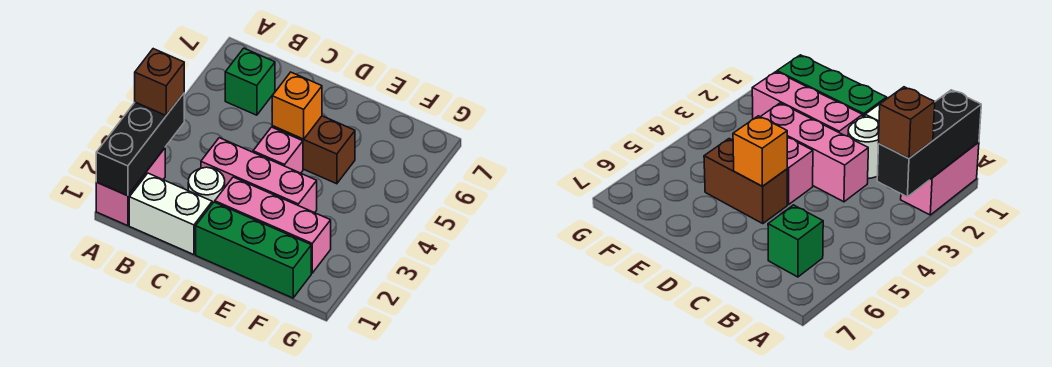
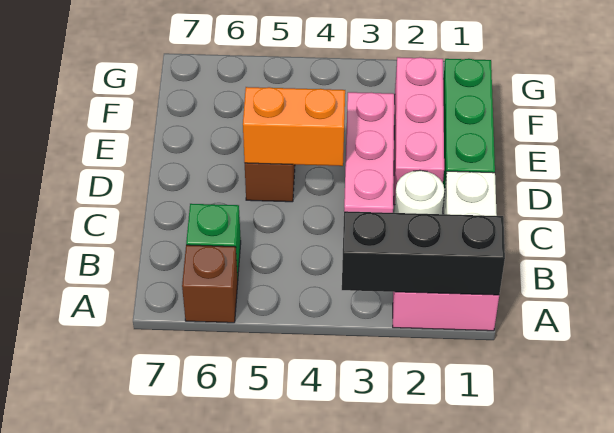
brown 1x1 brick [135,49,184,115] -> brown 1x1 brick moved to [182,245,238,323]
pink 1x1 brick [253,127,303,173] -> none
orange 1x1 brick [272,72,322,139] -> orange 1x2 brick [243,87,345,166]

